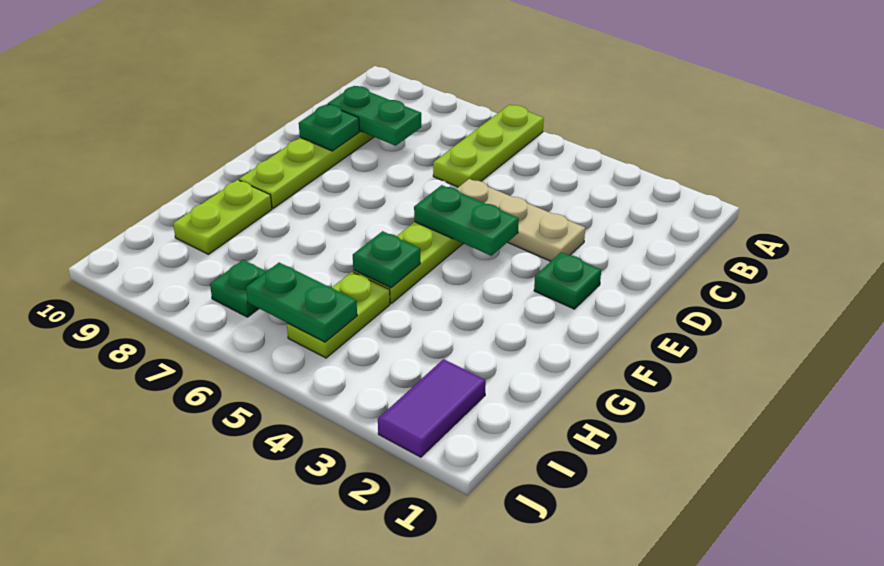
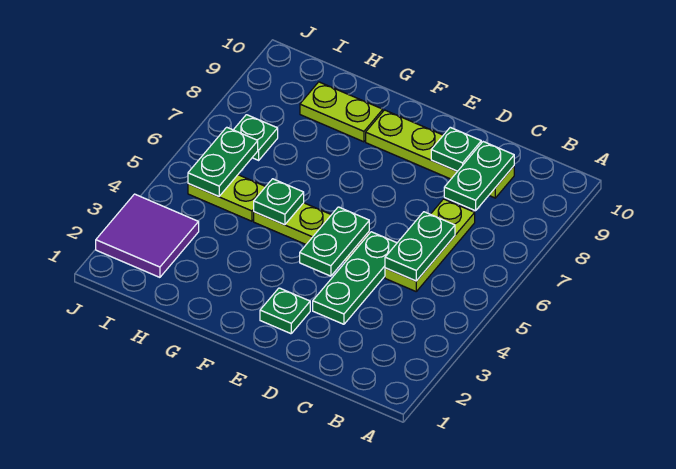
lime 1x3 plate [433,105,544,187] -> lime 1x3 plate turned to [385,199,475,291]
none -> green 1x2 plate [385,212,455,281]
tan 1x3 plate [457,179,585,261] -> green 1x3 plate [313,232,397,324]
purple 1x2 tile [378,359,486,457] -> purple 2x2 tile [96,194,199,277]

